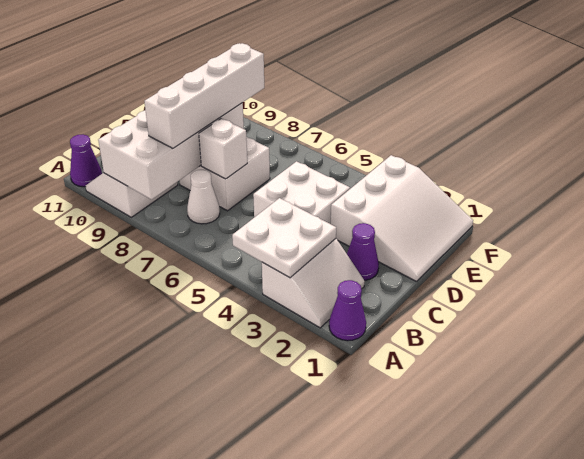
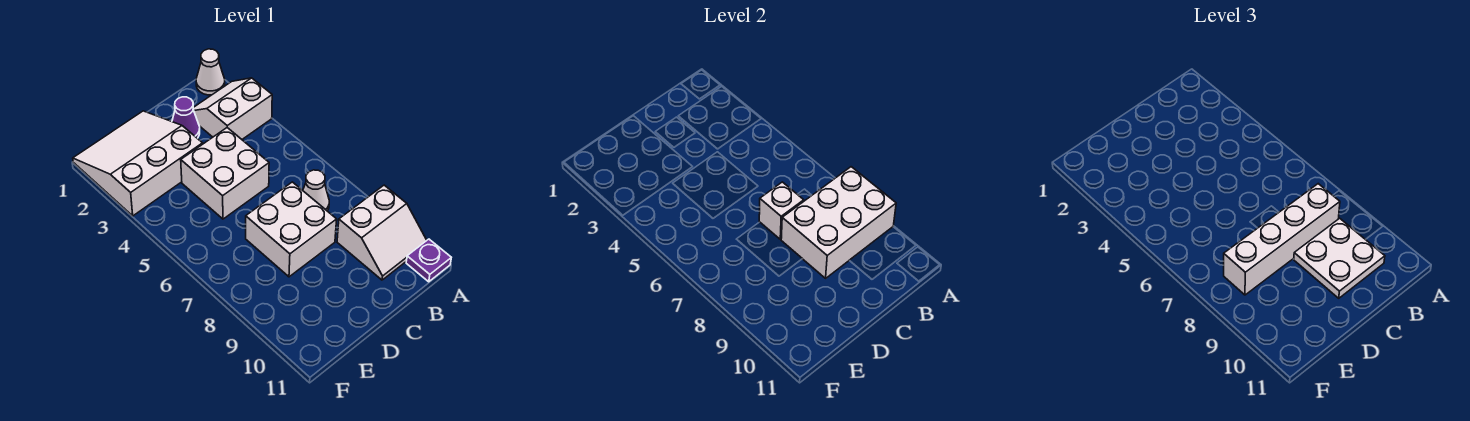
purple 1x1 cone [329,280,366,341] -> white 1x1 cone [196,49,225,95]
white 2x2 plate [232,198,336,278] -> white 2x2 plate moved to [1294,218,1385,298]
white 2x4 brick [98,103,244,199] -> white 2x3 brick [781,167,896,278]
purple 1x1 cone [70,134,102,187] -> purple 1x1 plate [406,239,451,282]

